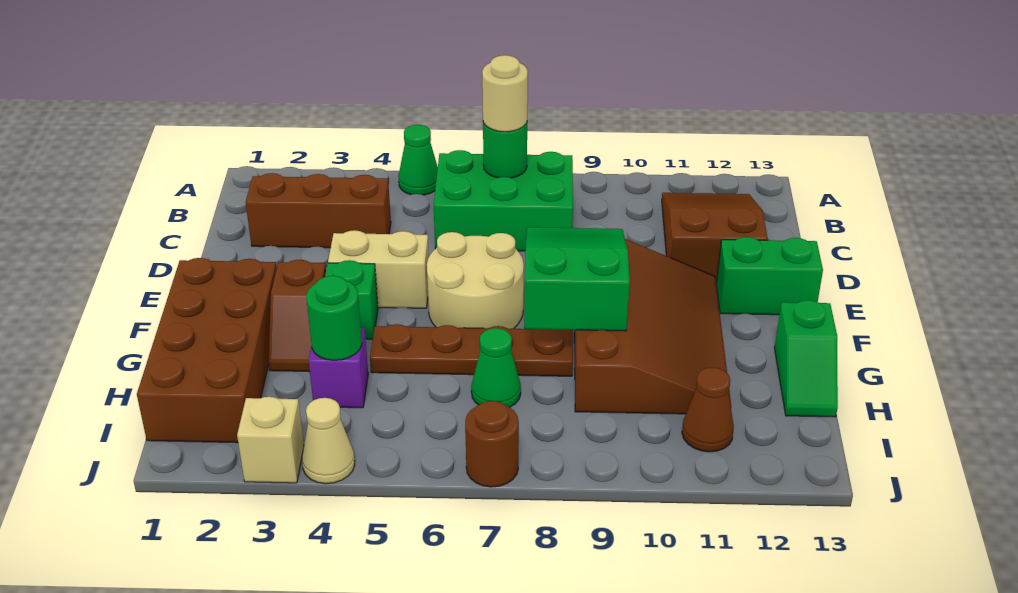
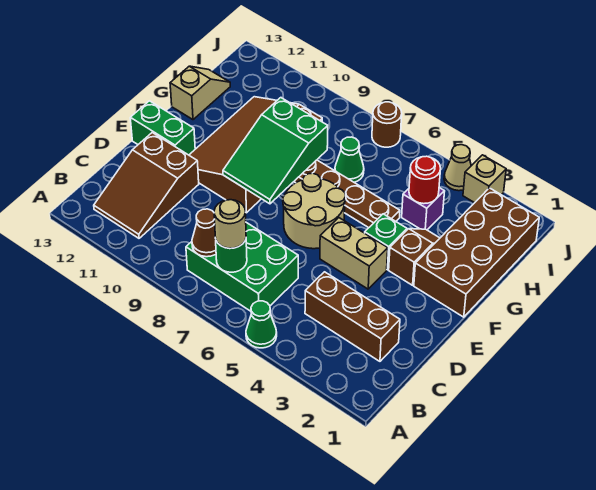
green 1x2 slope [775,300,838,417] -> tan 1x2 slope [170,66,230,120]
green 1x1 round brick [306,276,362,360] -> red 1x1 round brick [409,156,441,204]
brown 1x1 cone [682,368,734,452] -> brown 1x1 cone moved to [192,209,216,257]

